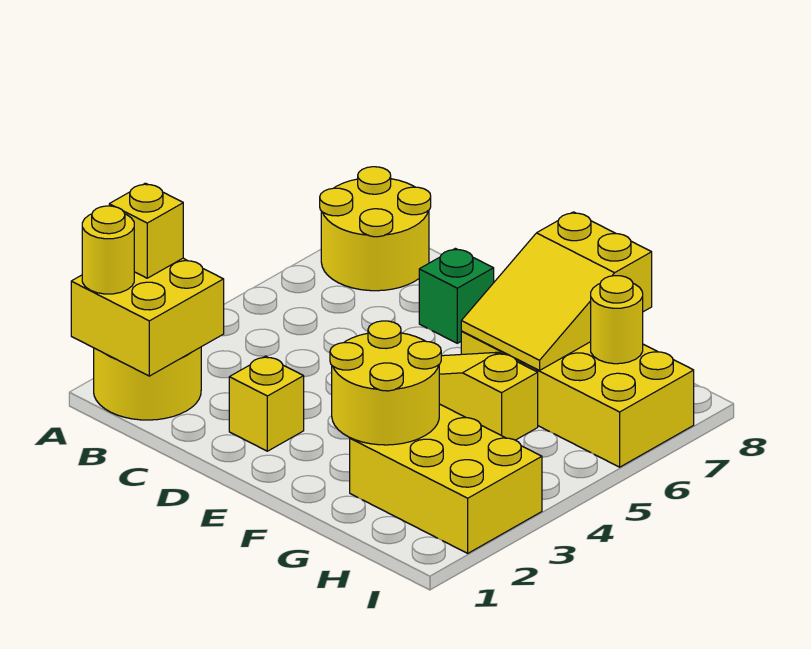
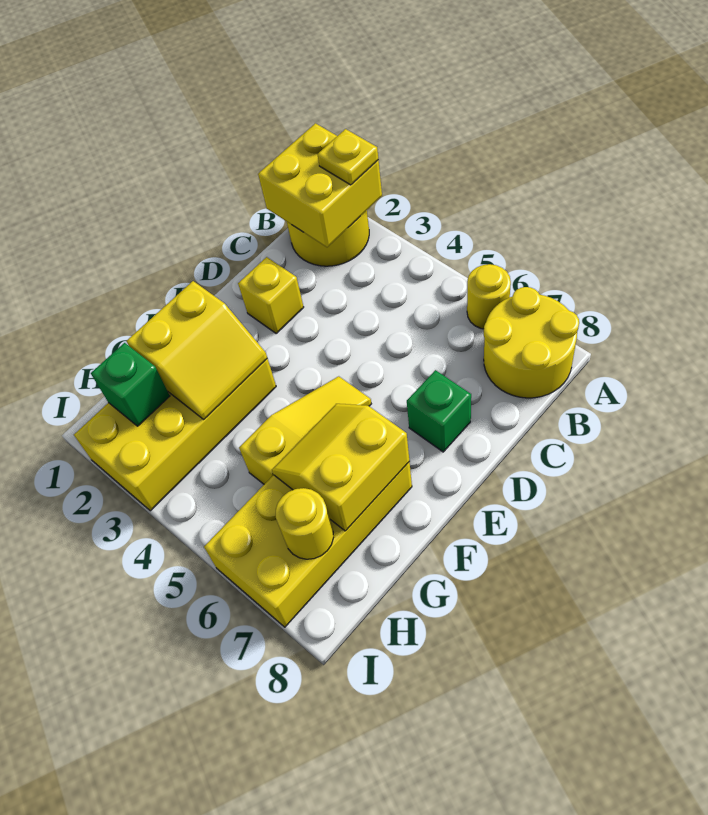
yellow 1x1 round brick [82,206,134,294] -> yellow 1x1 round brick moved to [467,264,511,329]
yellow 1x1 brick [109,183,183,278] -> yellow 1x1 plate [317,129,378,185]
yellow 2x2 round brick [330,321,441,445] -> yellow 2x2 slope [127,281,267,419]
yellow 2x3 slope [461,212,652,370] -> yellow 2x2 slope [272,404,409,531]
yellow 2x3 brick [350,404,542,553] -> yellow 2x4 brick [74,359,276,511]
none -> green 1x1 brick [91,343,170,426]

